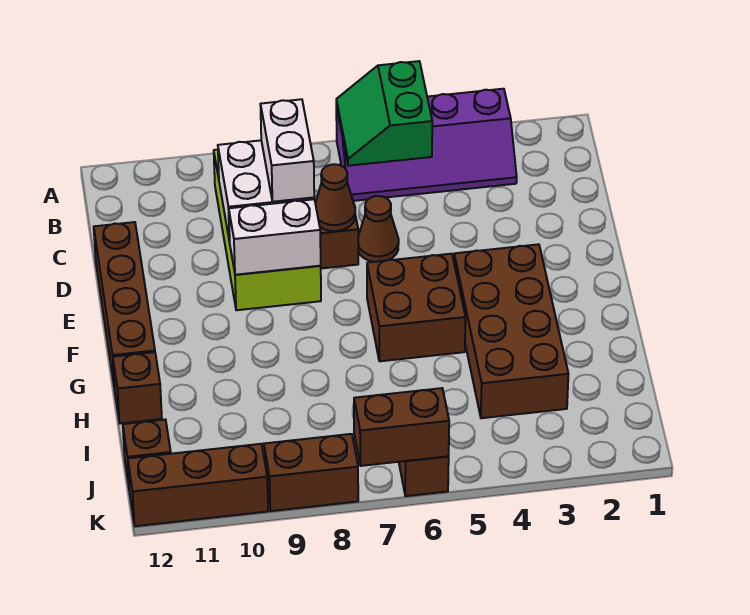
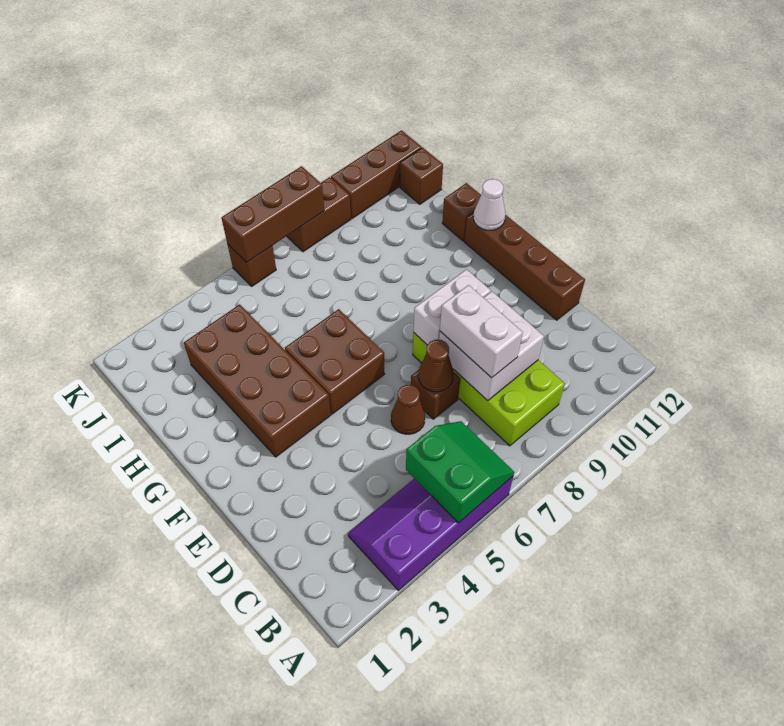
none -> white 1x1 cone [473,179,505,230]
brown 1x2 brick [354,388,449,466] -> brown 1x3 brick [221,166,324,262]

